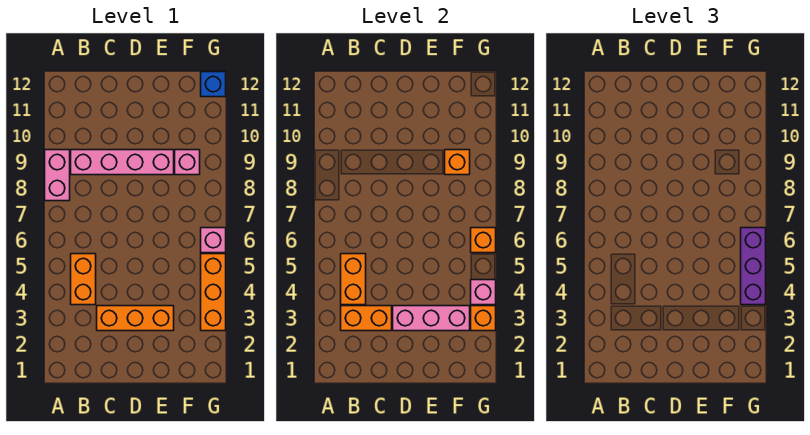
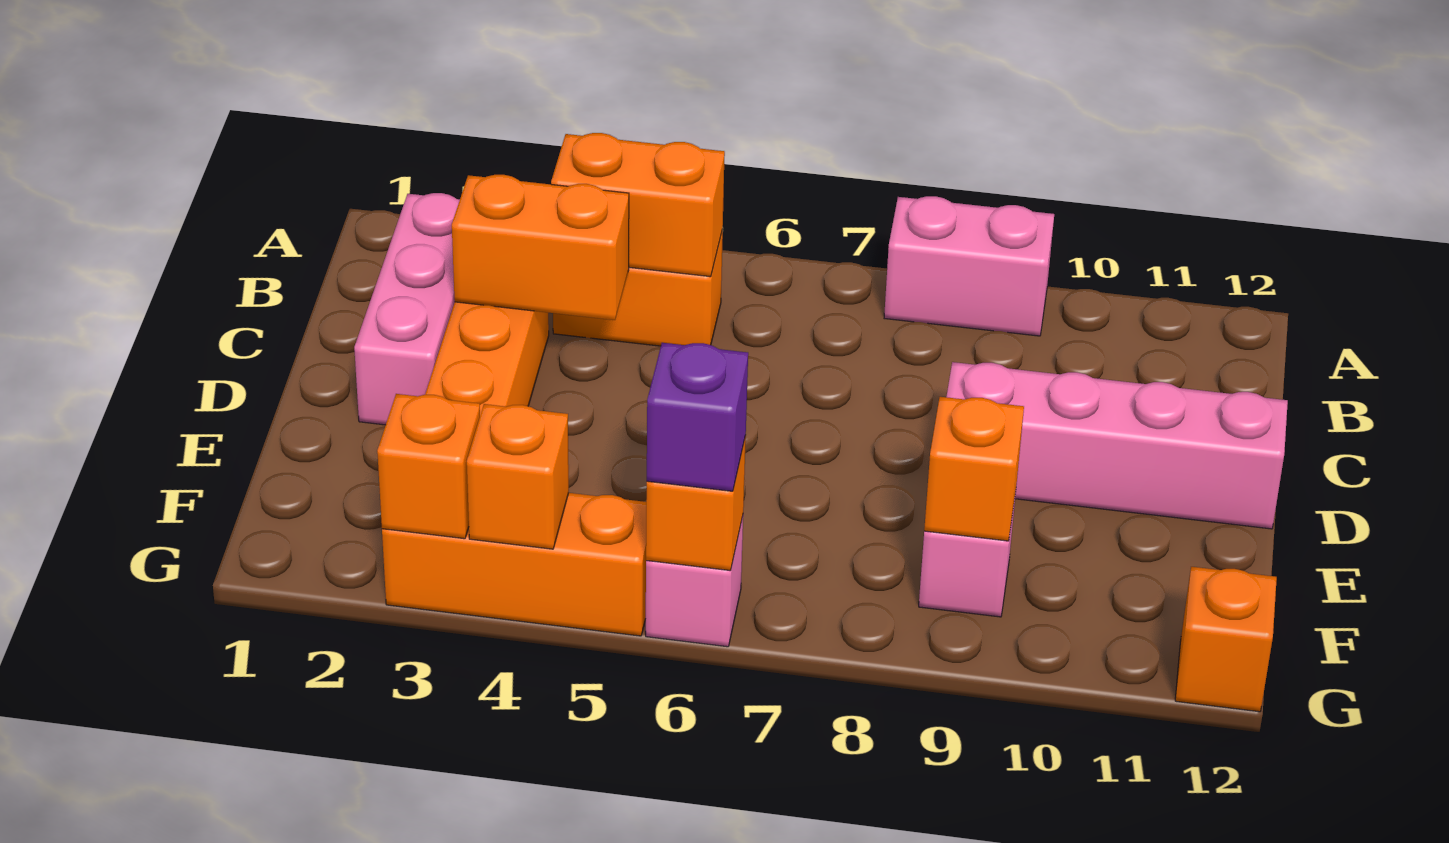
orange 1x2 brick [341,306,392,331] -> orange 1x2 brick turned to [452,175,629,320]
pink 1x4 brick [71,150,174,175] -> pink 1x4 brick turned to [946,362,1288,529]
pink 1x3 brick [393,306,470,331] -> pink 1x3 brick moved to [354,193,460,425]
pink 1x1 brick [471,280,496,305] -> orange 1x1 brick [467,404,569,549]
purple 1x3 brick [741,228,766,305] -> purple 1x1 brick [647,343,748,491]
blue 1x1 brick [201,72,226,97] -> orange 1x1 brick [1175,567,1277,712]

